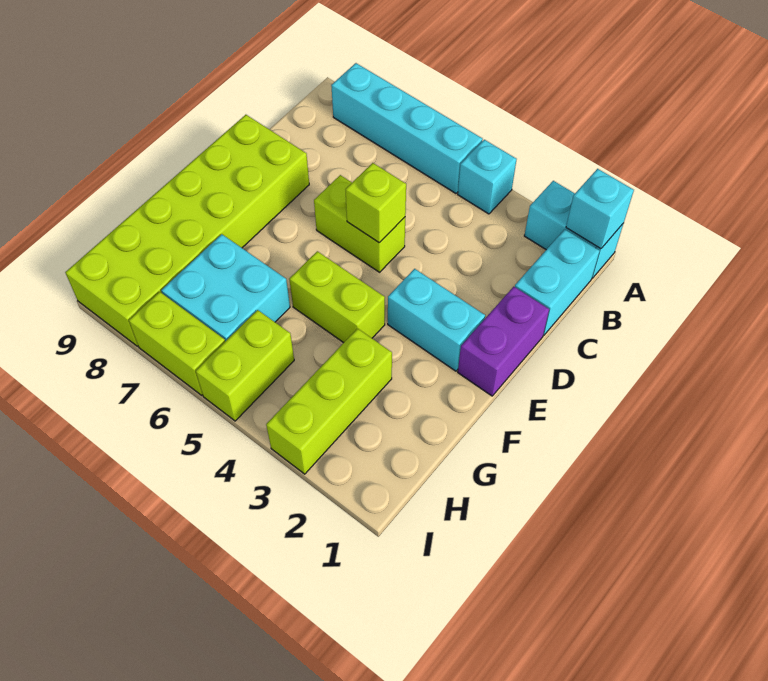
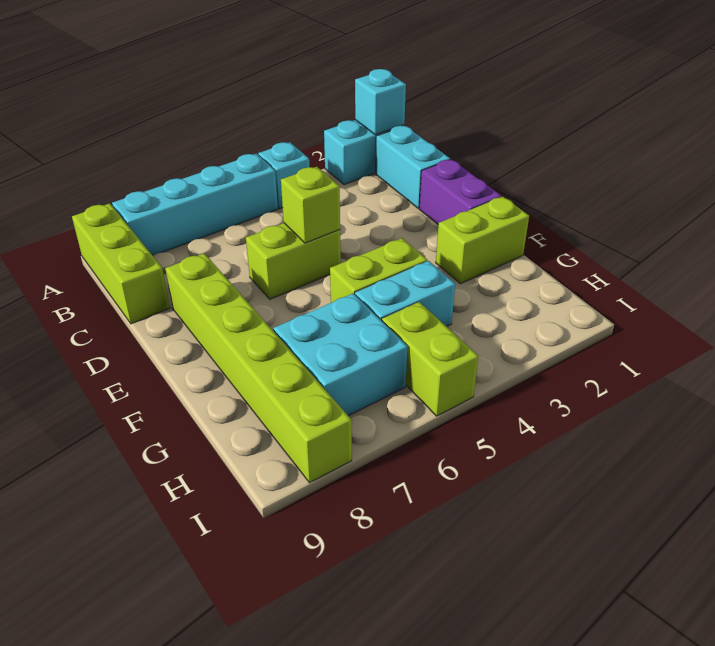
lime 2x6 brick [65,115,309,346] -> lime 1x6 brick [165,253,352,483]
cyan 1x2 brick [388,269,485,371] -> cyan 1x2 brick moved to [355,261,455,326]
lime 1x3 brick [266,328,392,474] -> lime 1x3 brick moved to [72,203,170,324]
lime 1x2 brick [129,292,225,395] -> lime 1x2 brick moved to [436,196,529,284]

